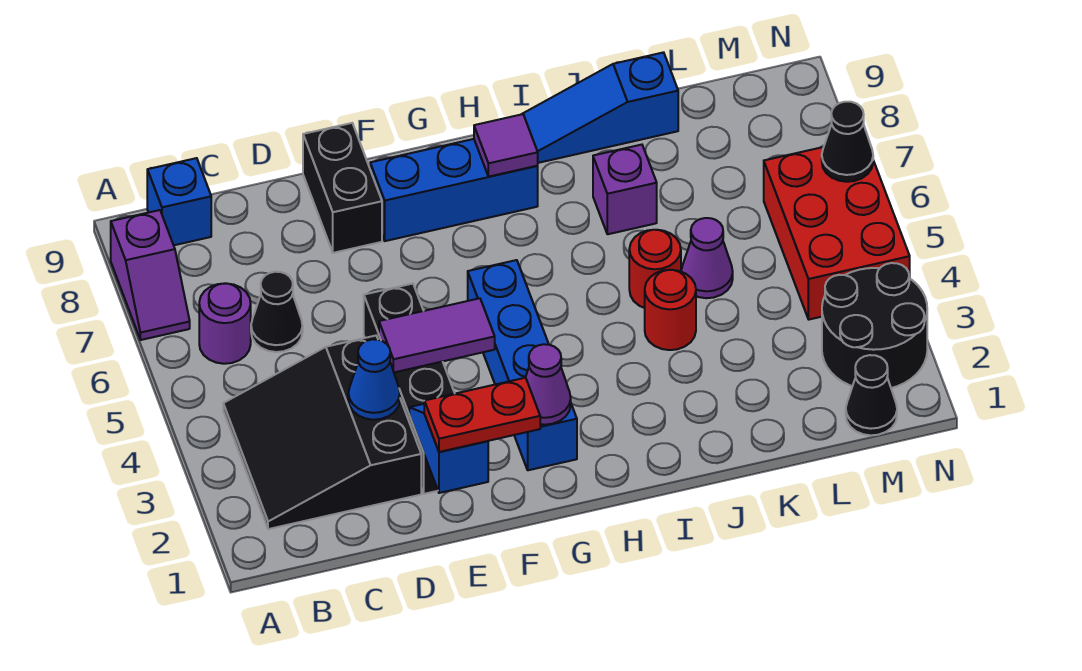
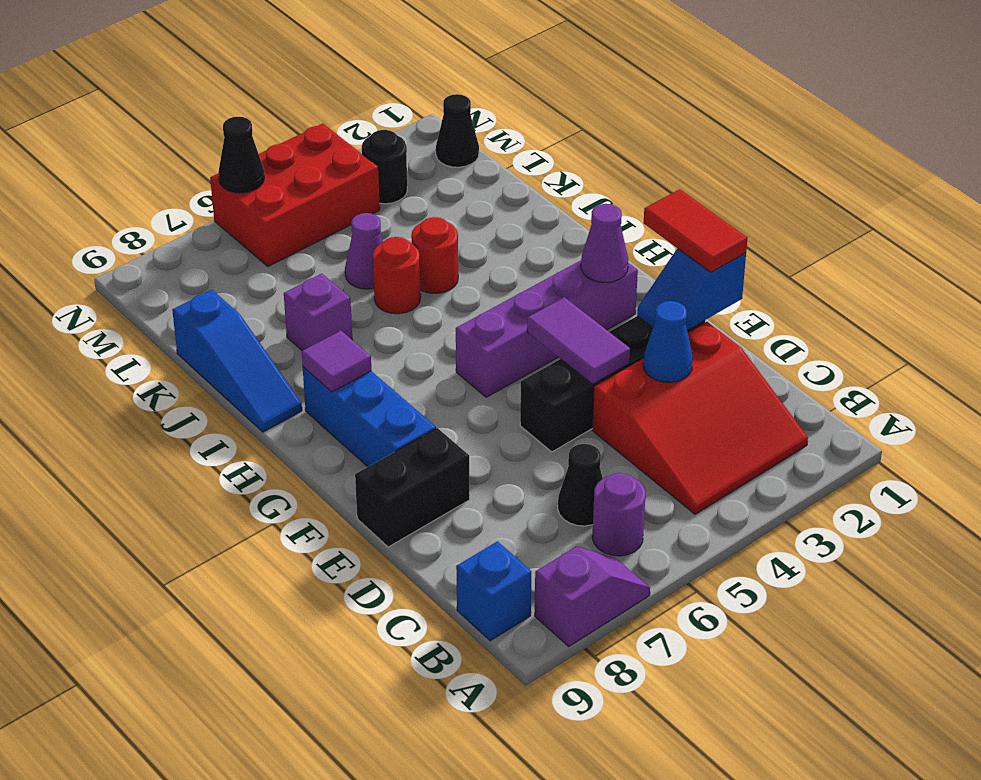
black 3x3 slope [223,336,421,529] -> red 3x3 slope [592,322,808,514]
red 1x2 plate [424,378,540,452] -> red 1x2 tile [644,189,747,272]
blue 1x4 brick [468,260,577,470] -> purple 1x4 brick [456,261,638,397]
black 2x2 round brick [822,263,927,388] -> black 1x1 round brick [362,130,407,204]

